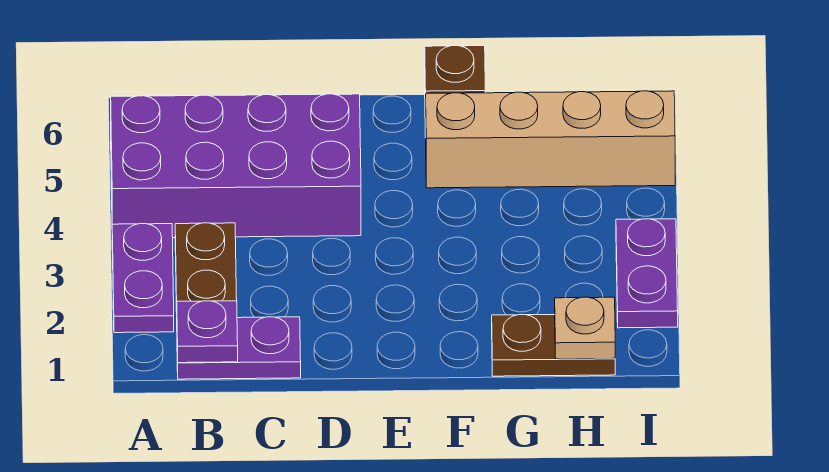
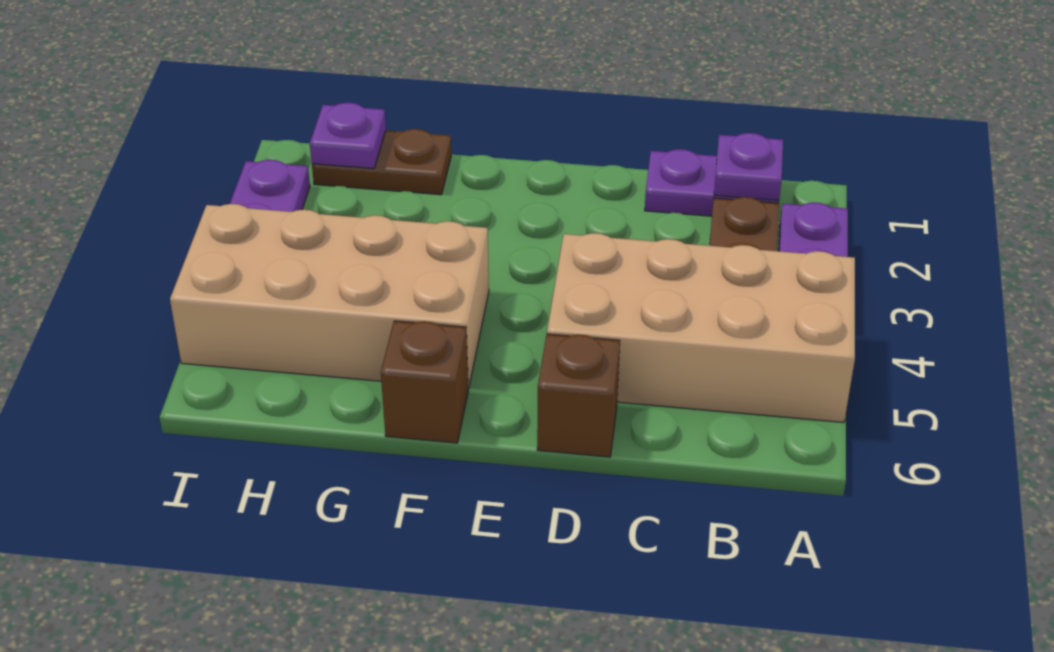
purple 2x4 brick [111,94,361,238] -> tan 2x4 brick [547,233,855,422]
none -> brown 1x1 brick [537,334,620,457]
tan 1x4 brick [426,91,675,188] -> tan 2x4 brick [170,204,489,389]
tan 1x1 plate [555,297,615,359] -> purple 1x1 plate [310,103,386,169]

